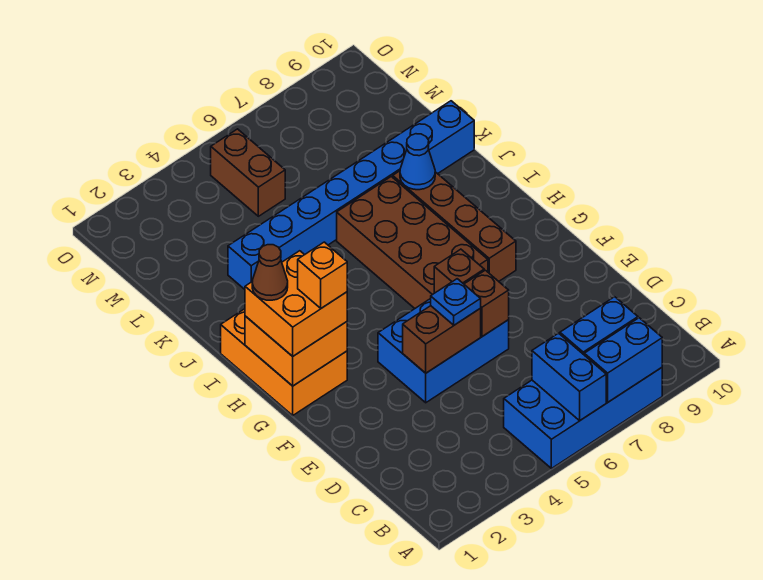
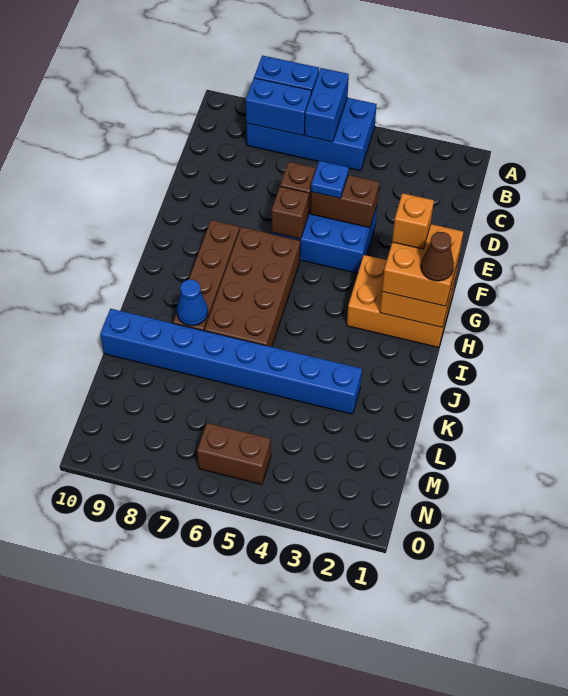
orange 2x3 brick [221,309,347,415] -> orange 2x3 brick turned to [347,255,455,347]
brown 1x2 brick [211,129,285,216] -> brown 1x2 brick turned to [197,423,271,485]

